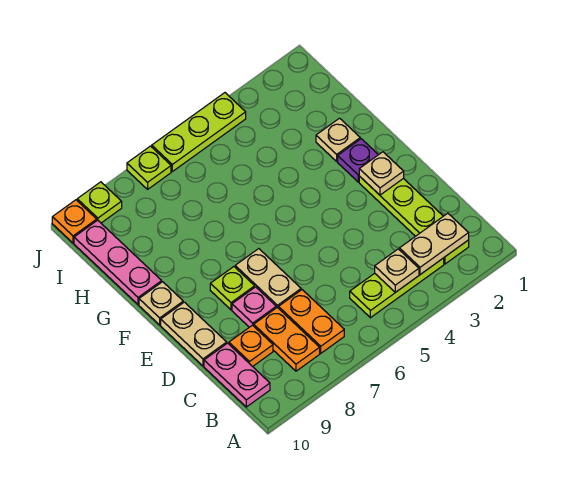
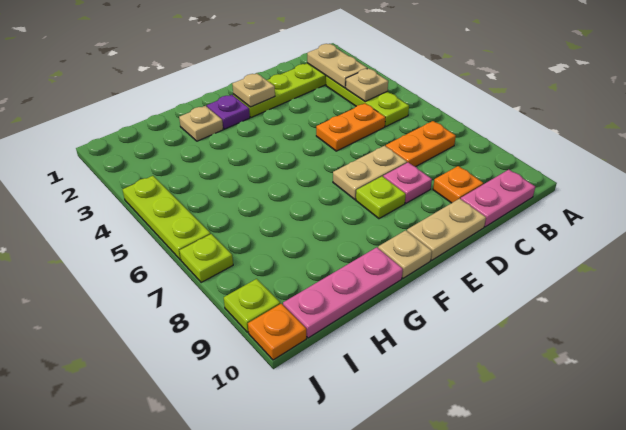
orange 1x2 plate [254,307,320,371] -> orange 1x2 plate moved to [316,103,385,151]

